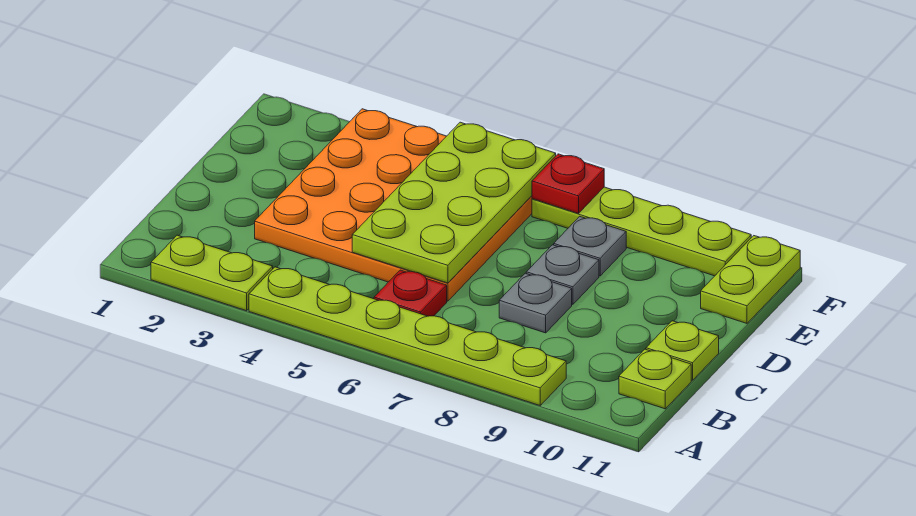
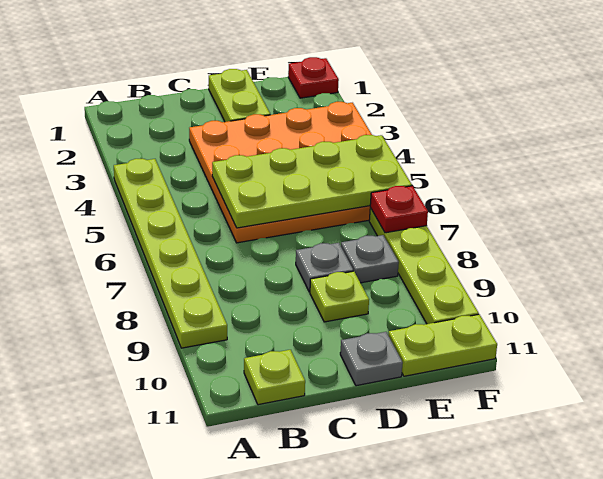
lime 1x2 plate [151,235,273,311] -> lime 1x2 plate moved to [209,69,270,122]
red 1x1 plate [374,270,447,316] -> red 1x1 plate moved to [288,57,339,98]
grey 1x1 plate [499,273,572,333] -> grey 1x1 plate moved to [340,332,403,386]
lime 1x1 plate [646,321,719,380] -> lime 1x1 plate moved to [310,271,369,322]

